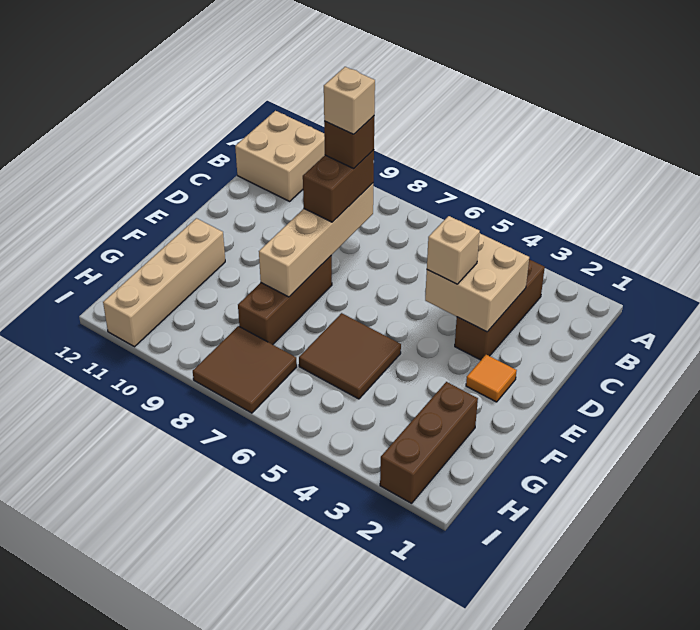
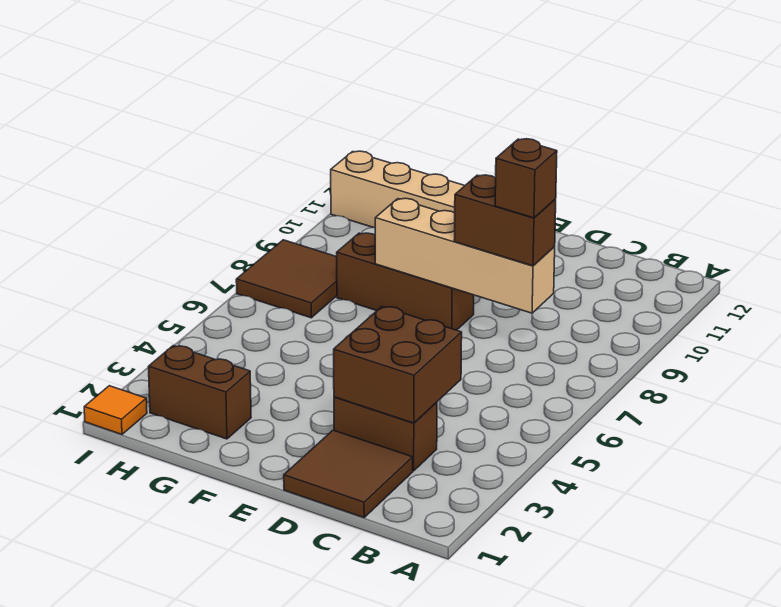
tan 2x2 brick [235,111,325,201] -> none
brown 1x3 brick [455,260,545,360] -> brown 1x2 brick [334,397,437,471]
tan 2x2 brick [425,233,529,332] -> brown 2x2 brick [334,307,462,423]
tan 1x1 brick [324,67,375,134] -> none
tan 1x1 brick [427,216,480,284] -> none
orange 1x1 tile [466,355,517,402] -> orange 1x1 tile moved to [84,386,147,434]
brown 2x2 tile [299,313,401,399] -> brown 2x2 tile moved to [284,430,413,518]
brown 1x3 brick [380,382,478,503] -> brown 1x2 brick [148,346,251,439]

